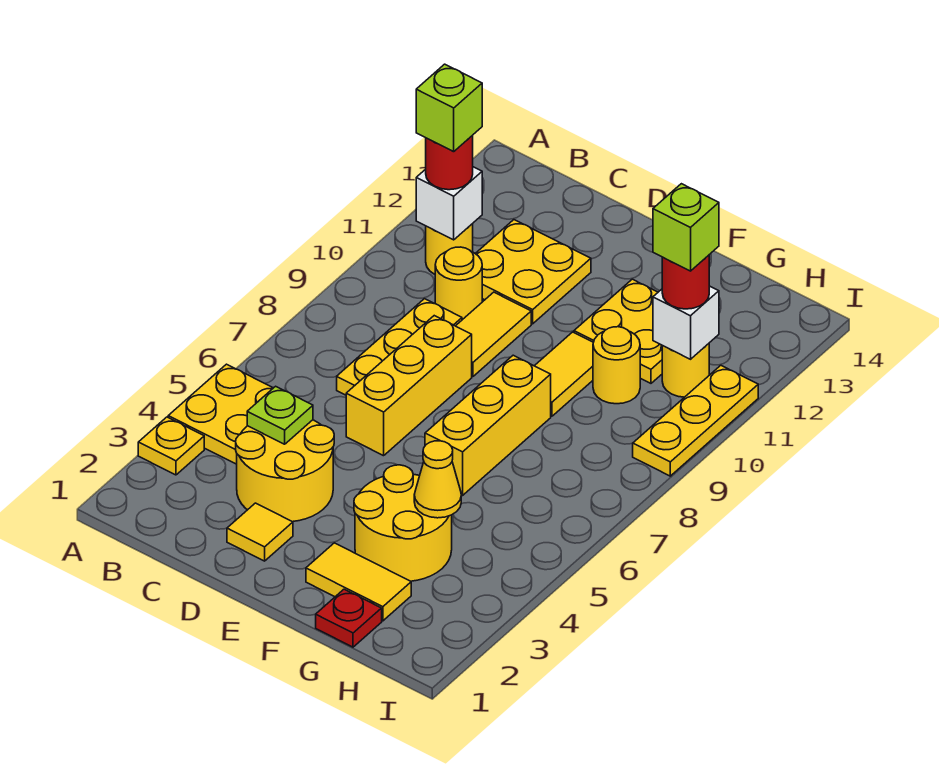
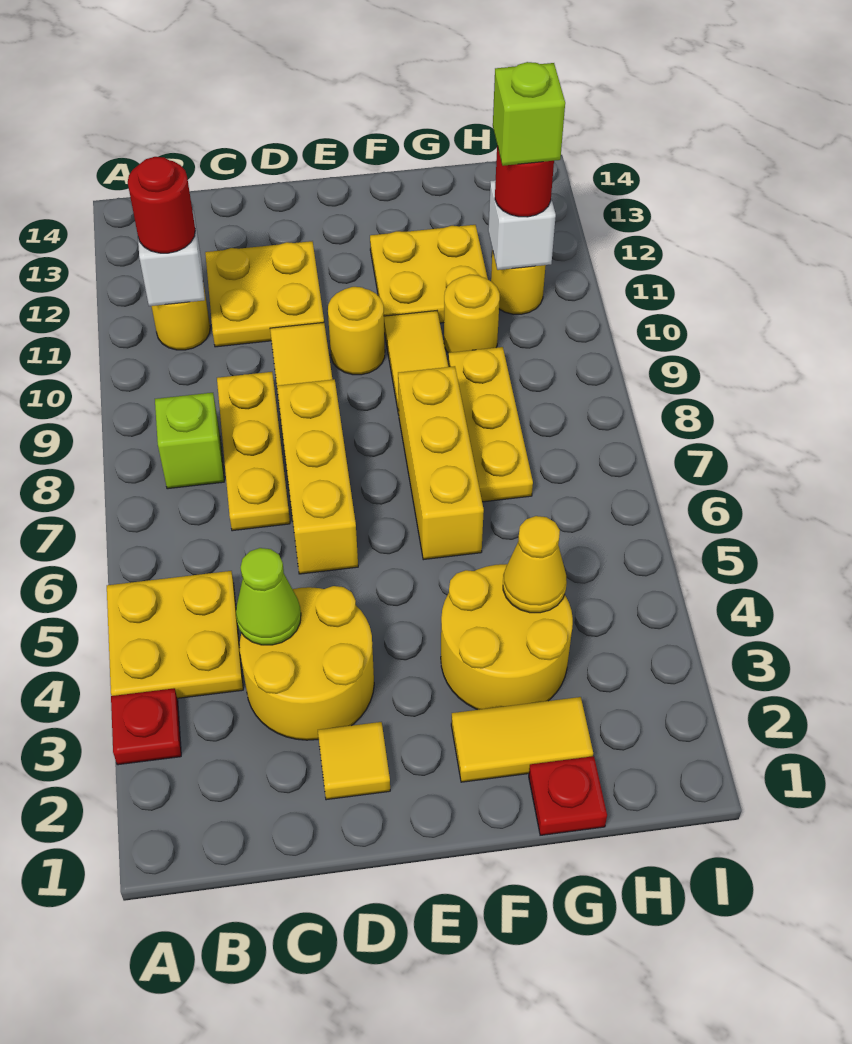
yellow 1x1 plate [138,417,204,475] -> red 1x1 plate [111,688,181,765]
lime 1x1 brick [416,64,482,152] -> lime 1x1 brick moved to [155,393,224,489]
lime 1x1 plate [247,386,313,444] -> lime 1x1 cone [236,548,301,645]
yellow 1x1 round brick [435,247,482,320] -> yellow 1x1 round brick moved to [328,287,385,375]
yellow 1x3 plate [633,365,758,476] -> yellow 1x3 plate moved to [448,347,533,502]

